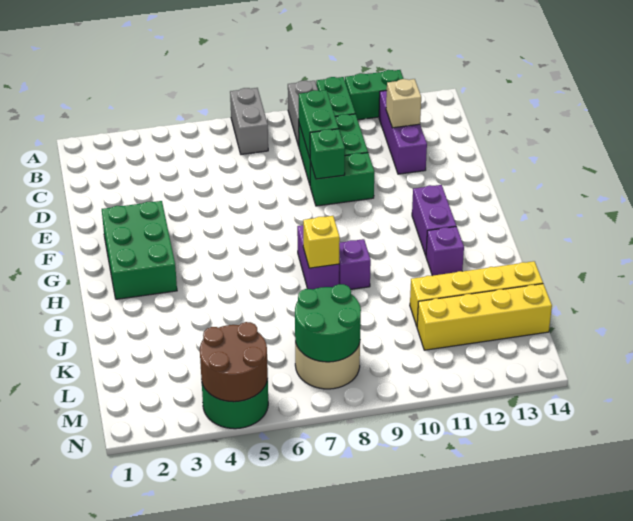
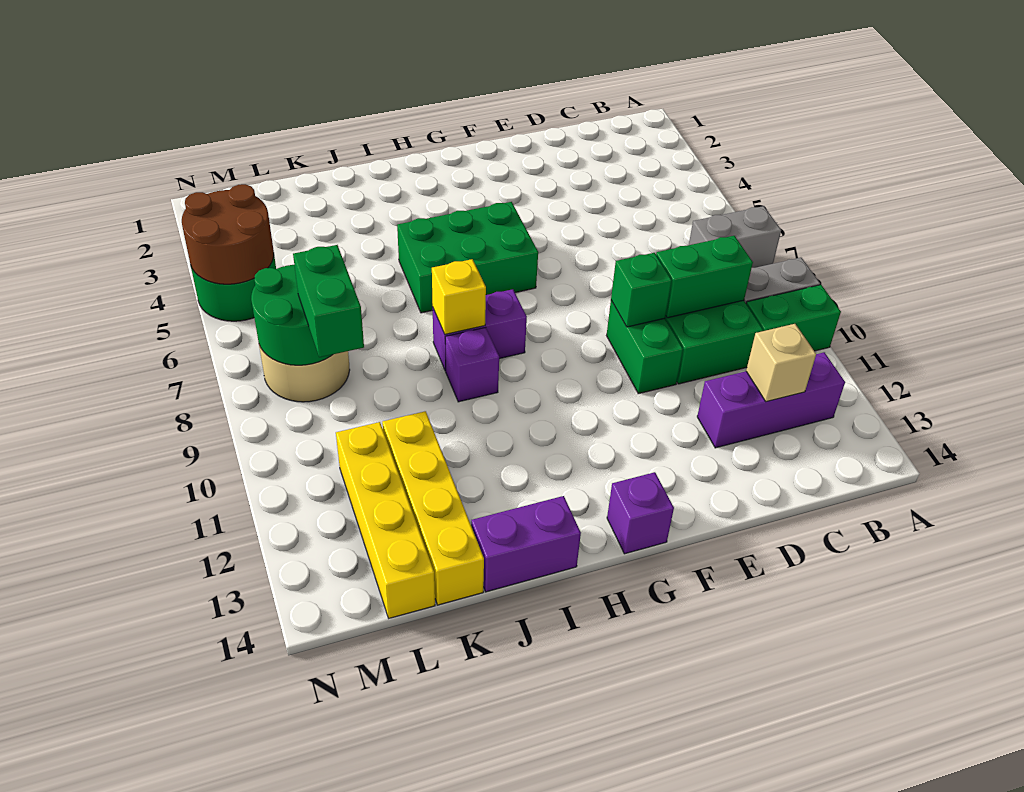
green 1x2 brick [345,70,404,120] -> green 1x2 brick moved to [293,245,364,357]
green 2x3 brick [102,201,177,299] -> green 2x3 brick moved to [397,202,538,313]
purple 1x2 brick [412,185,456,255] -> purple 1x2 brick moved to [471,496,581,592]
purple 1x1 brick [426,226,464,276] -> purple 1x1 brick moved to [607,472,674,554]

